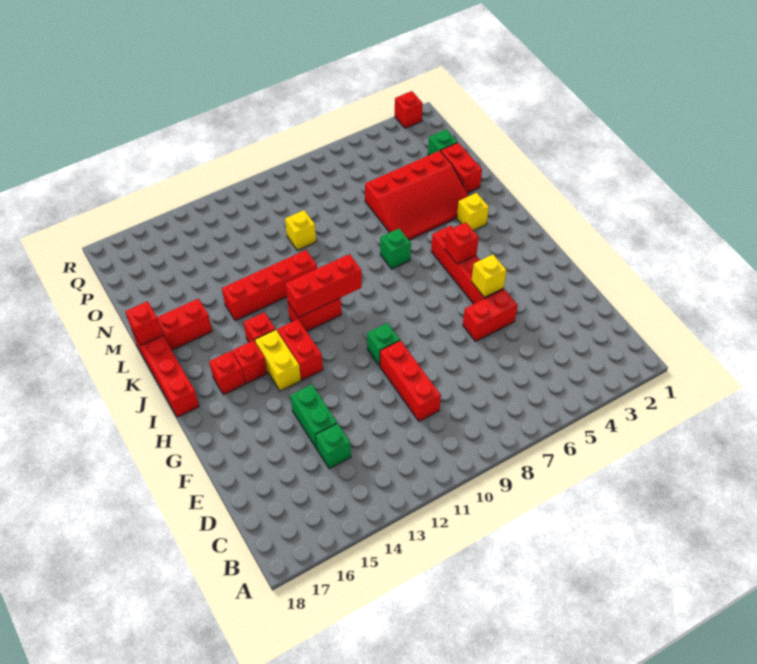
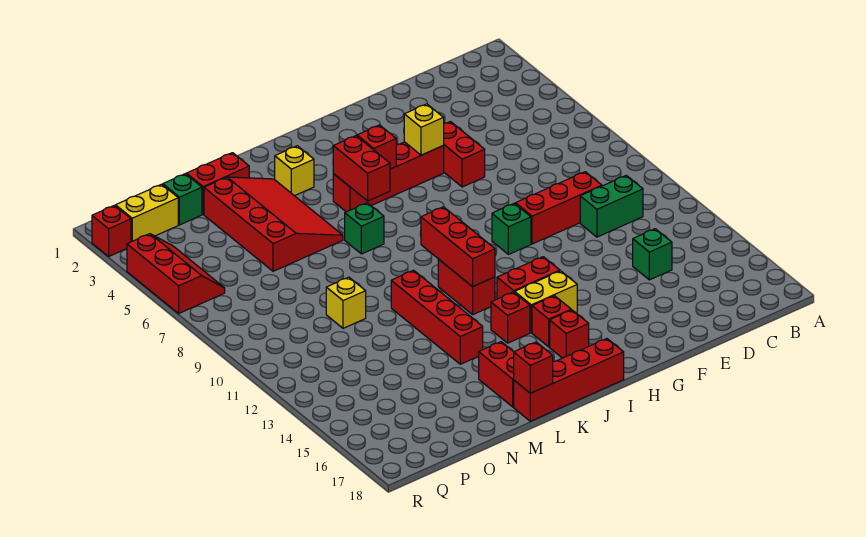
green 1x2 brick [290,385,337,449] -> green 1x2 brick moved to [580,175,643,237]
none -> red 1x2 brick [333,136,390,201]
none -> yellow 1x2 brick [116,184,178,242]
none -> red 2x3 slope [127,234,225,313]

